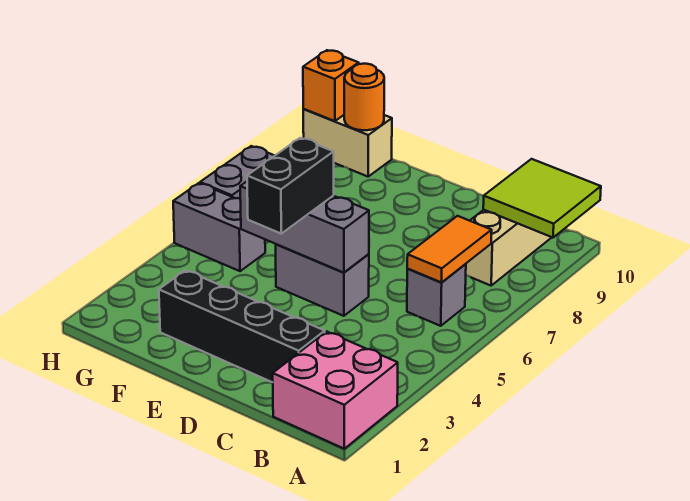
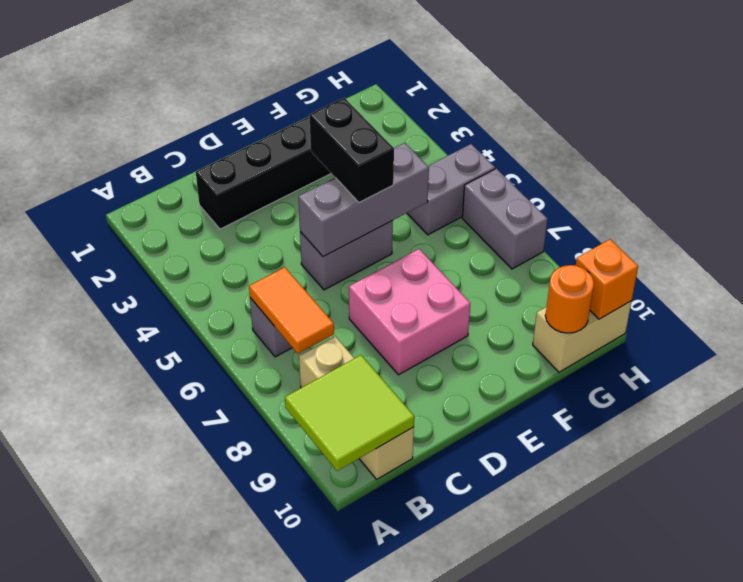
pink 2x2 brick [273,332,398,449] -> pink 2x2 brick moved to [349,249,470,375]

